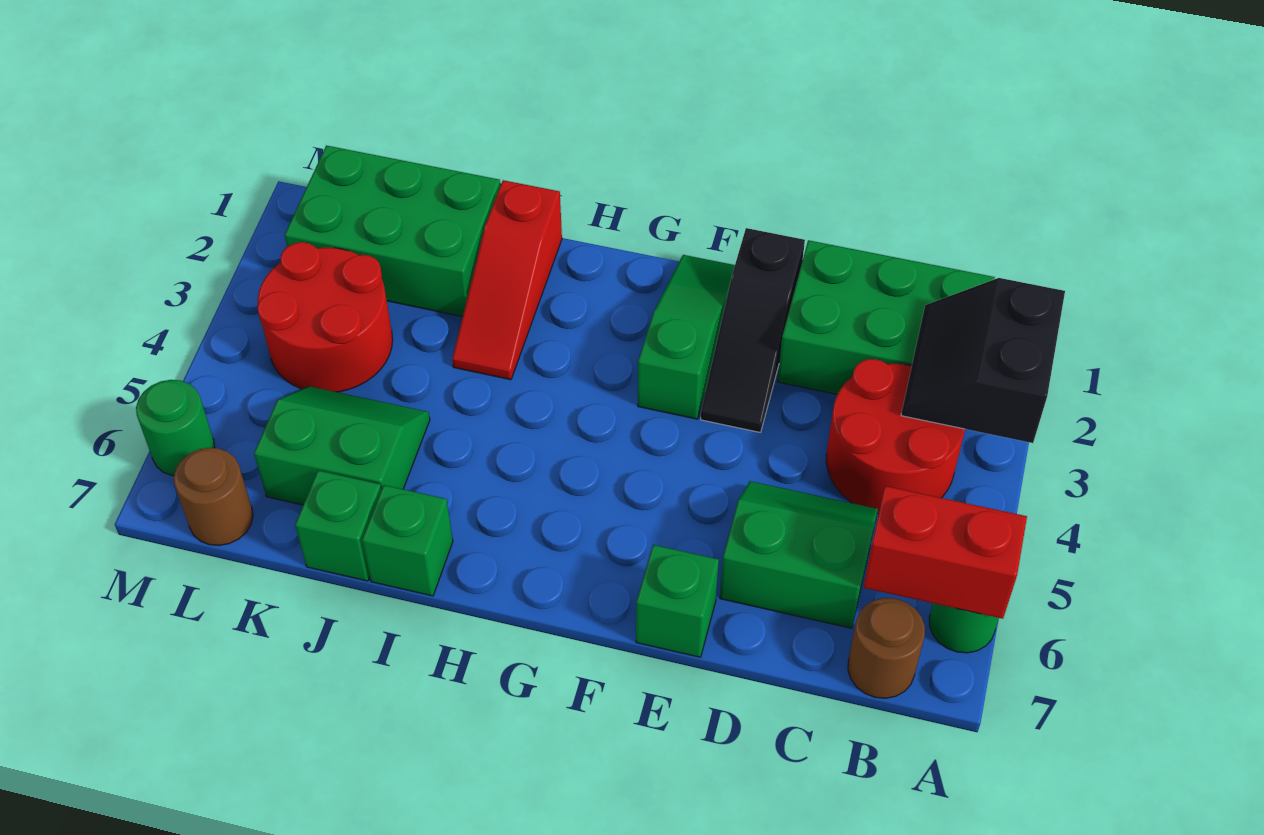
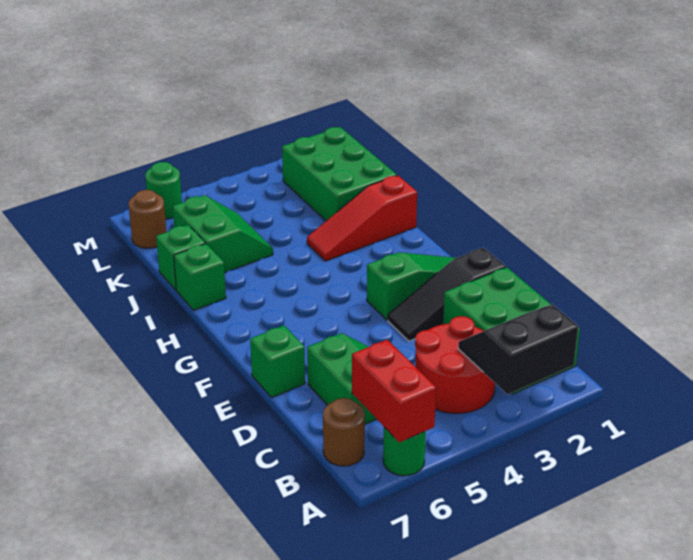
red 2x2 round brick [257,242,393,392] -> none

